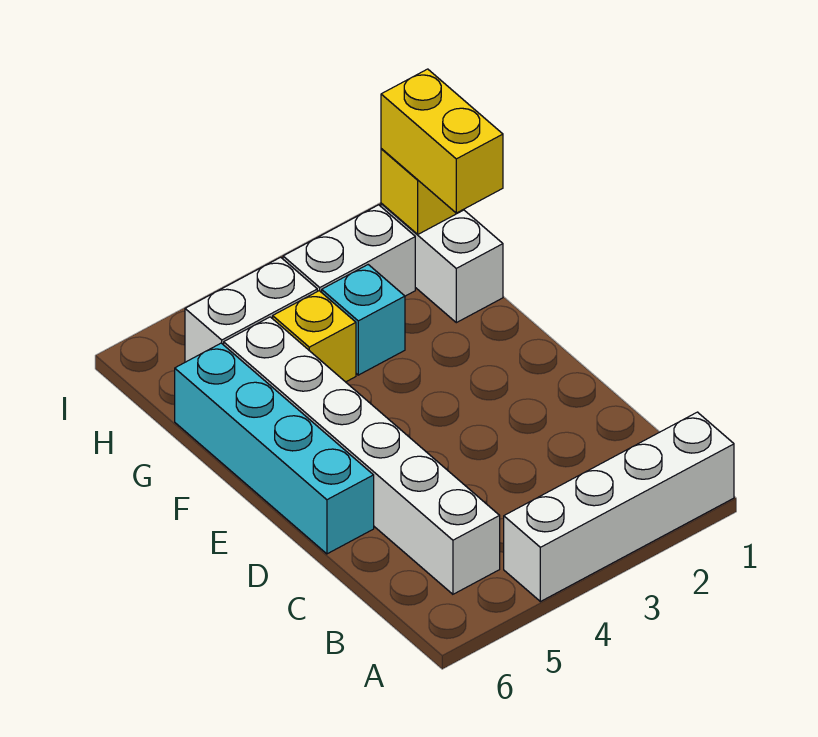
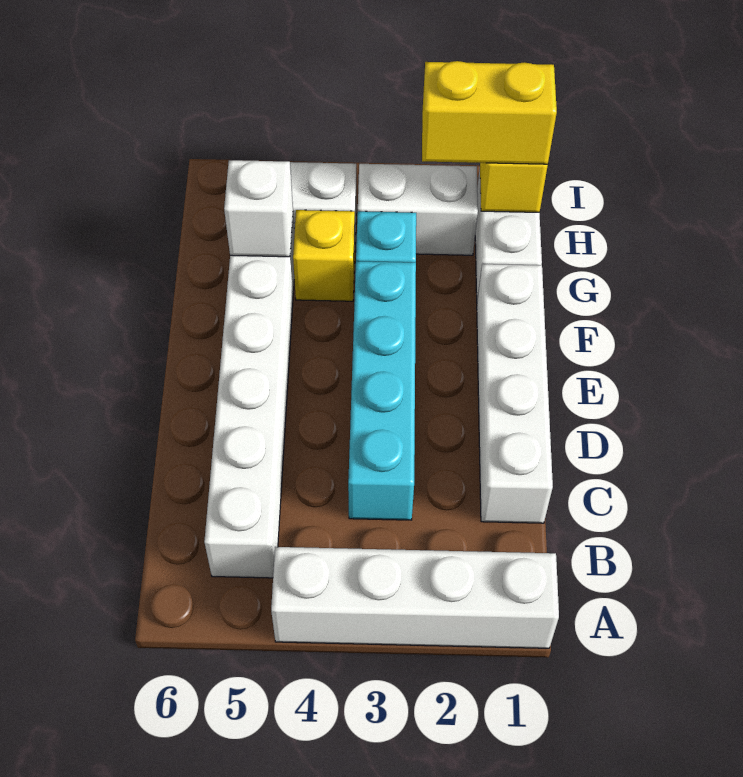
none -> white 1x4 brick [477,264,553,523]
cyan 1x4 brick [175,343,374,554] -> cyan 1x4 brick moved to [348,261,416,520]
yellow 1x2 brick [381,69,503,213] -> yellow 1x2 brick turned to [422,61,557,165]
none -> white 1x1 brick [224,160,293,257]

